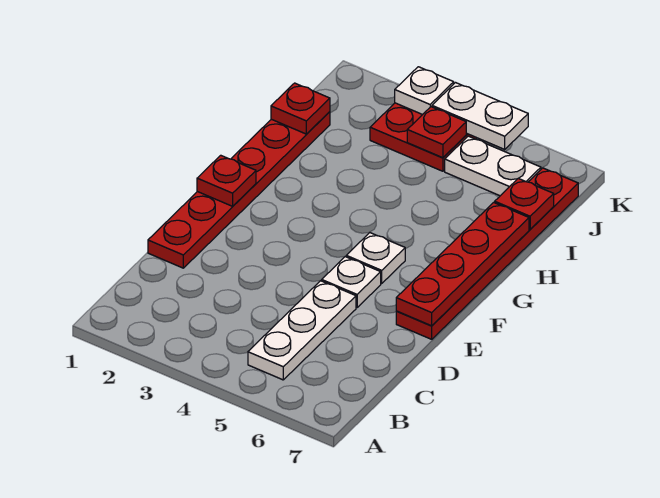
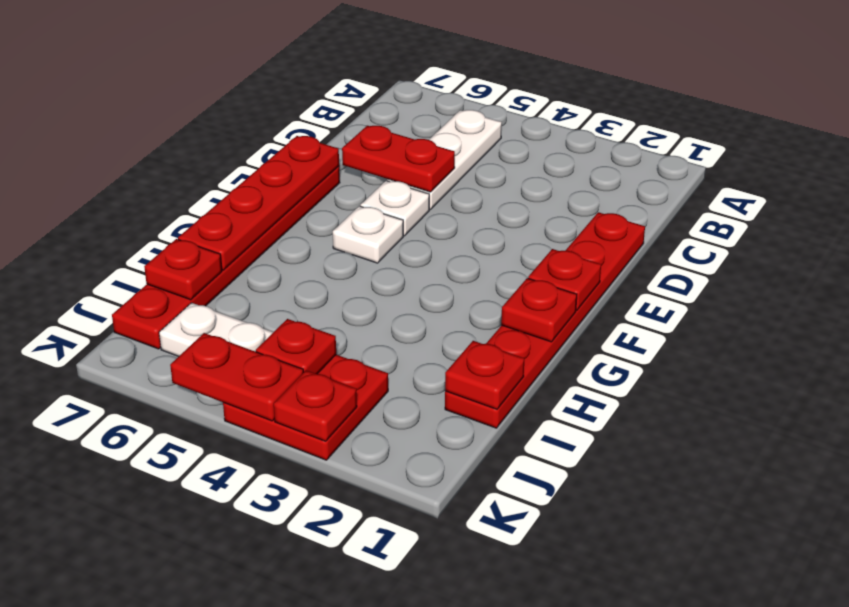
none -> red 1x2 plate [342,126,455,192]
none -> red 1x1 plate [501,278,577,342]
white 1x1 plate [395,67,454,115] -> red 1x1 plate [274,370,357,441]
white 1x2 plate [432,83,528,149] -> red 1x2 plate [170,333,304,421]

